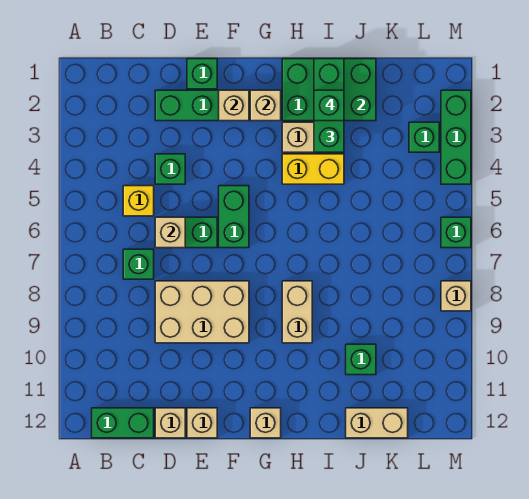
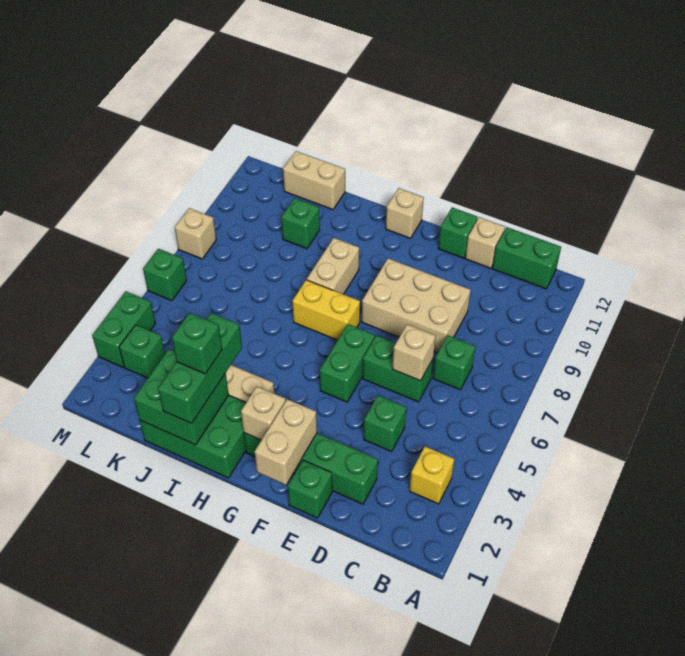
yellow 1x1 brick [123,186,154,216] -> yellow 1x1 brick moved to [410,447,454,504]
tan 1x1 brick [187,408,217,438] -> green 1x1 brick [438,207,478,258]
tan 1x1 brick [219,90,249,121] -> tan 1x2 brick [255,399,317,485]
yellow 1x2 brick [282,154,344,184] -> yellow 1x2 brick moved to [292,280,360,340]
green 1x3 brick [441,90,471,184] -> green 1x2 brick [92,291,155,367]

